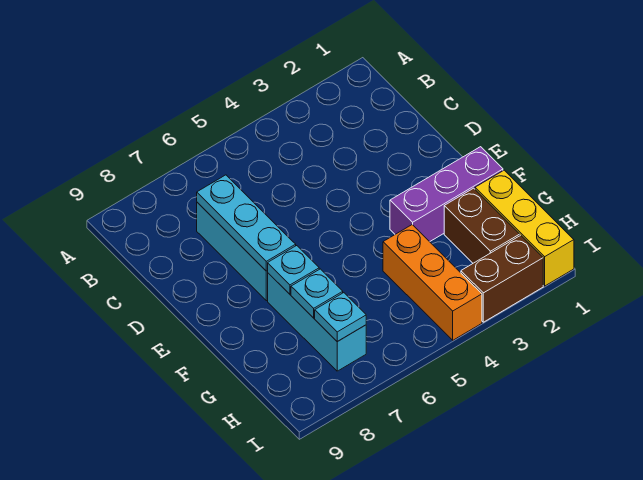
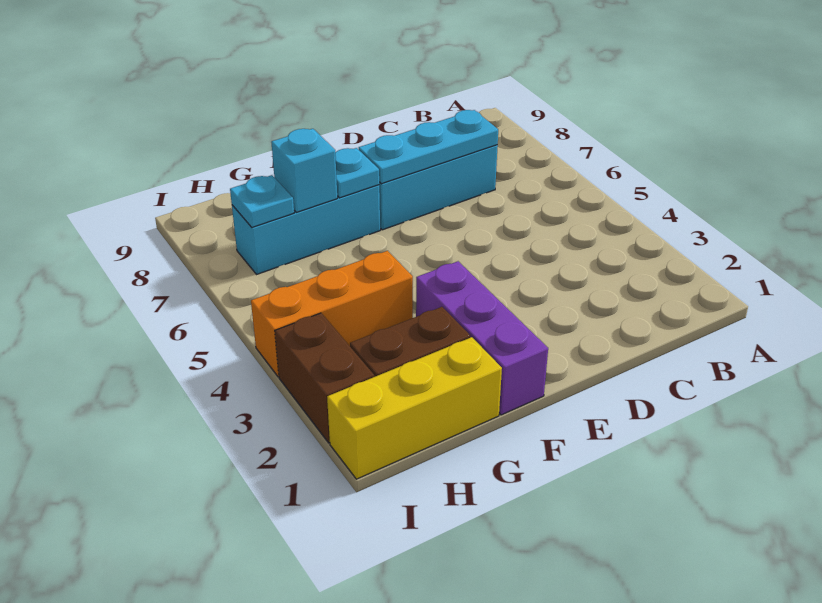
cyan 1x1 plate [291,269,343,318] -> cyan 1x1 brick [271,129,337,212]

